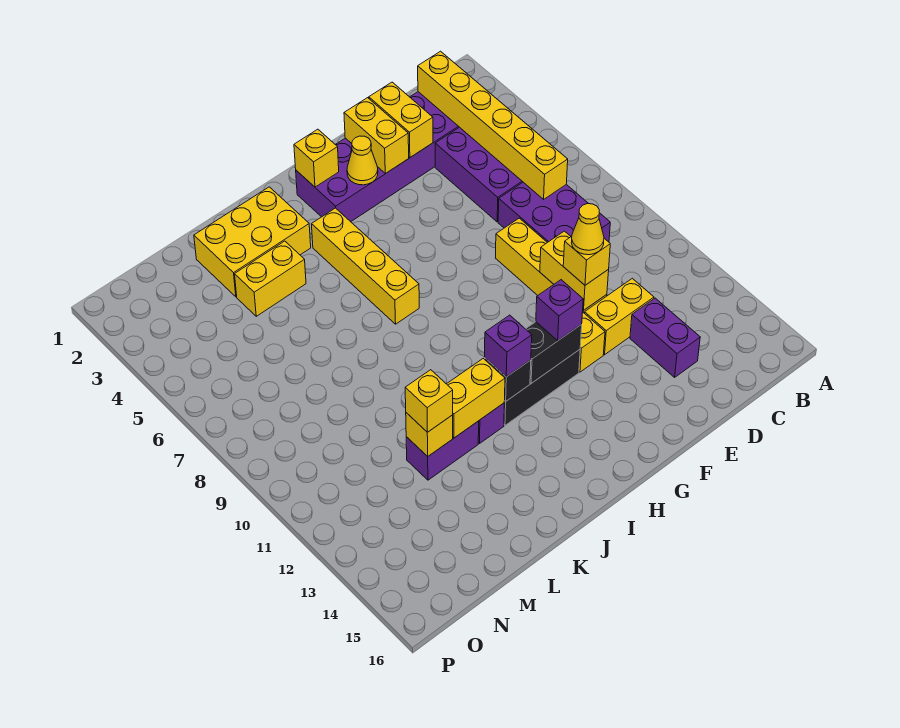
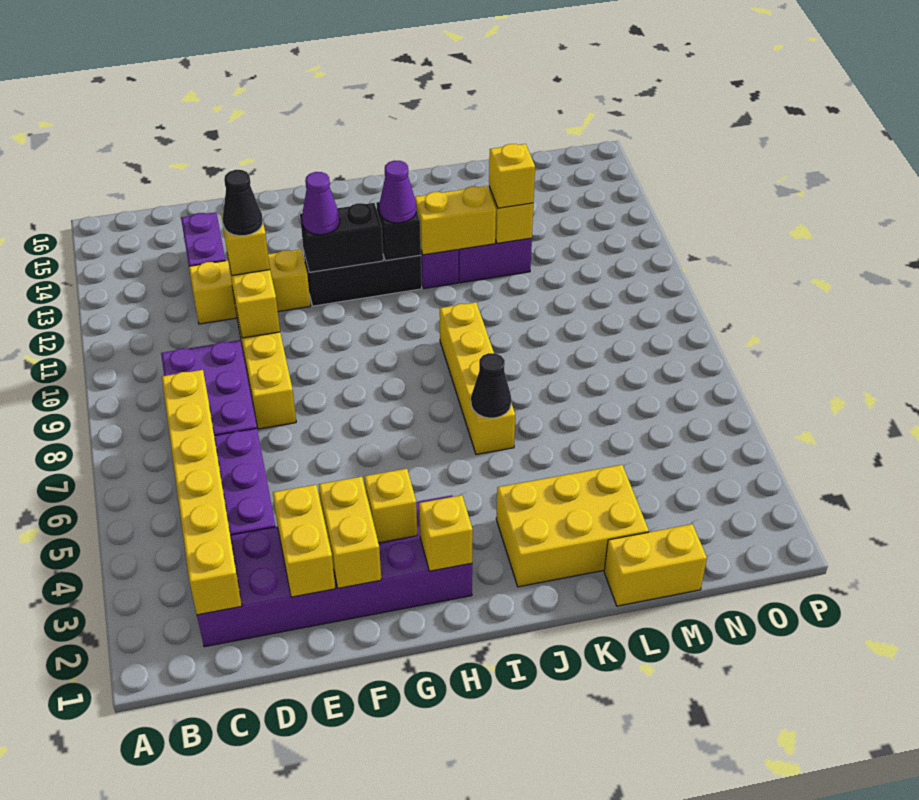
yellow 1x1 cone [571,204,604,255] -> black 1x1 cone [223,170,263,236]
yellow 1x1 cone [347,136,378,185] -> yellow 1x1 brick [364,469,417,543]
purple 1x1 brick [536,280,583,341] -> purple 1x1 cone [302,172,340,235]
yellow 1x4 brick [312,208,419,324] -> yellow 1x4 brick moved to [440,302,515,454]
purple 1x1 brick [485,315,532,377] -> purple 1x1 cone [379,161,416,223]
none -> black 1x1 cone [471,353,511,418]
yellow 1x2 brick [235,241,306,316] -> yellow 1x2 brick moved to [604,524,707,606]

